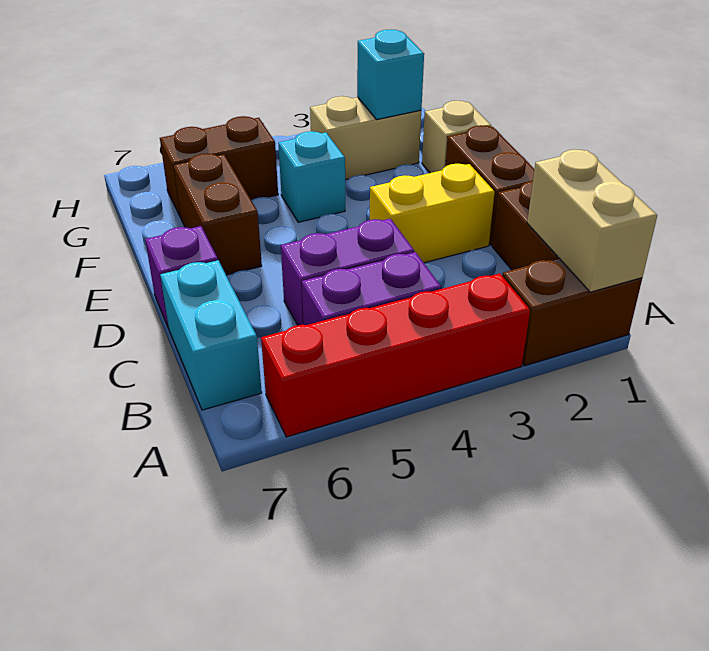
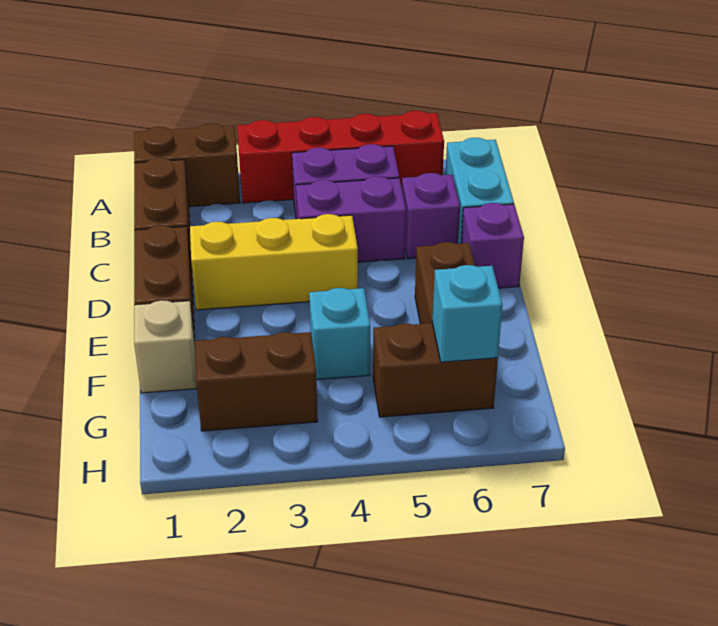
tan 1x2 brick [527,149,657,292] -> none
none -> purple 1x1 brick [402,173,460,259]
yellow 1x2 brick [370,164,495,263] -> yellow 1x3 brick [190,214,358,310]
tan 1x2 brick [310,96,421,180] -> brown 1x2 brick [194,332,318,431]
cyan 1x1 brick [357,30,424,120] -> cyan 1x1 brick moved to [432,265,502,362]

